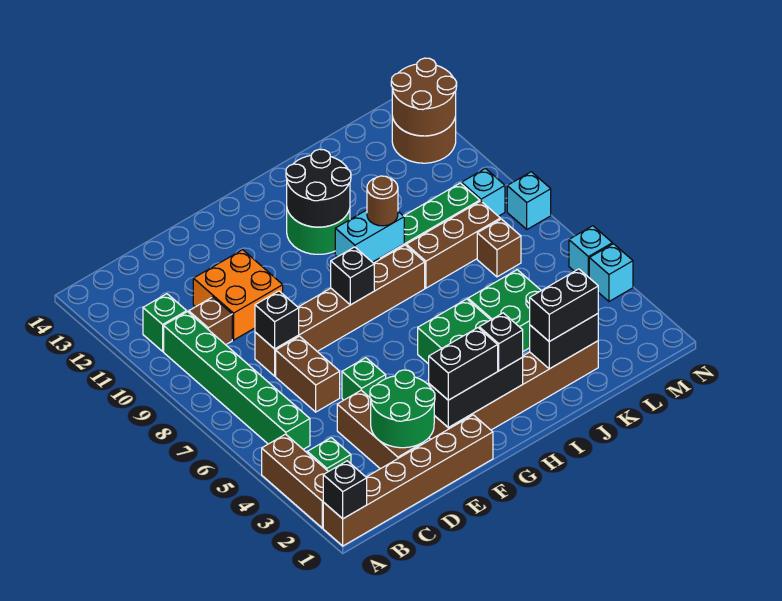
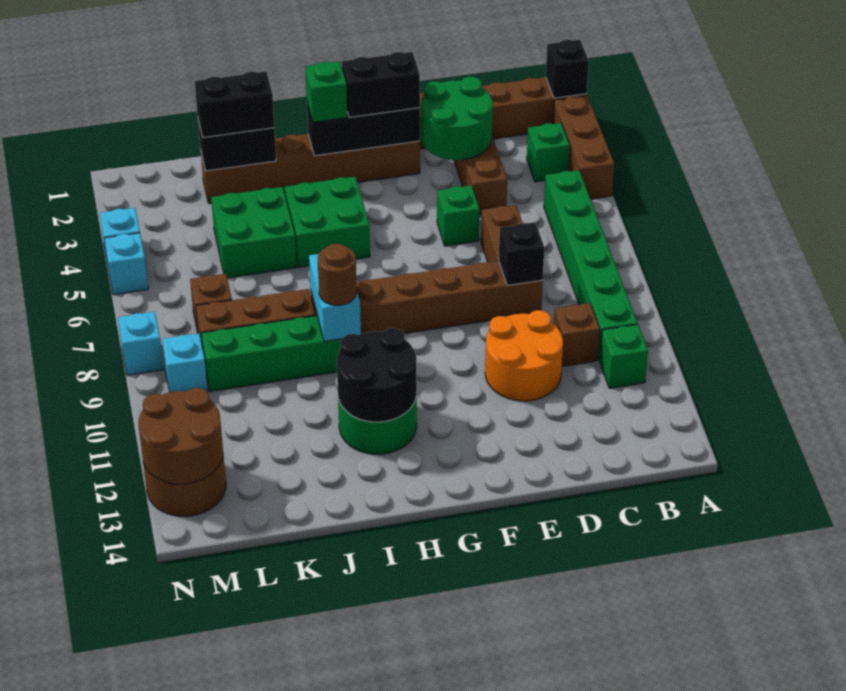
orange 2x2 brick [193,250,283,340] -> orange 2x2 round brick [485,310,563,401]
black 1x1 brick [331,247,374,305] -> none
black 1x1 brick [479,313,523,371] -> green 1x1 brick [305,62,347,122]
cyan 1x2 brick [335,210,404,262] -> cyan 1x2 brick turned to [309,254,361,341]

